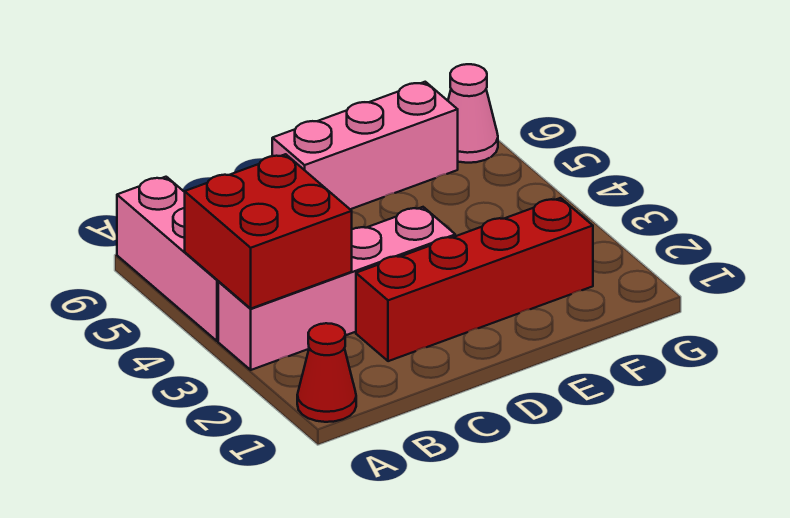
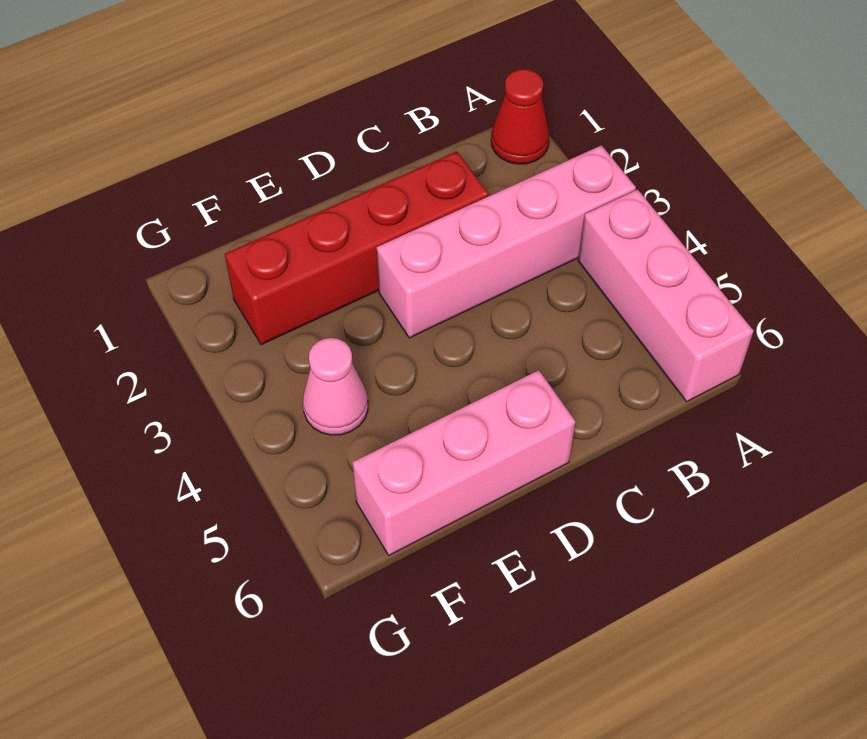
red 2x2 brick [185,154,352,308] -> none
pink 1x1 cone [448,64,498,163] -> pink 1x1 cone moved to [303,338,368,435]

